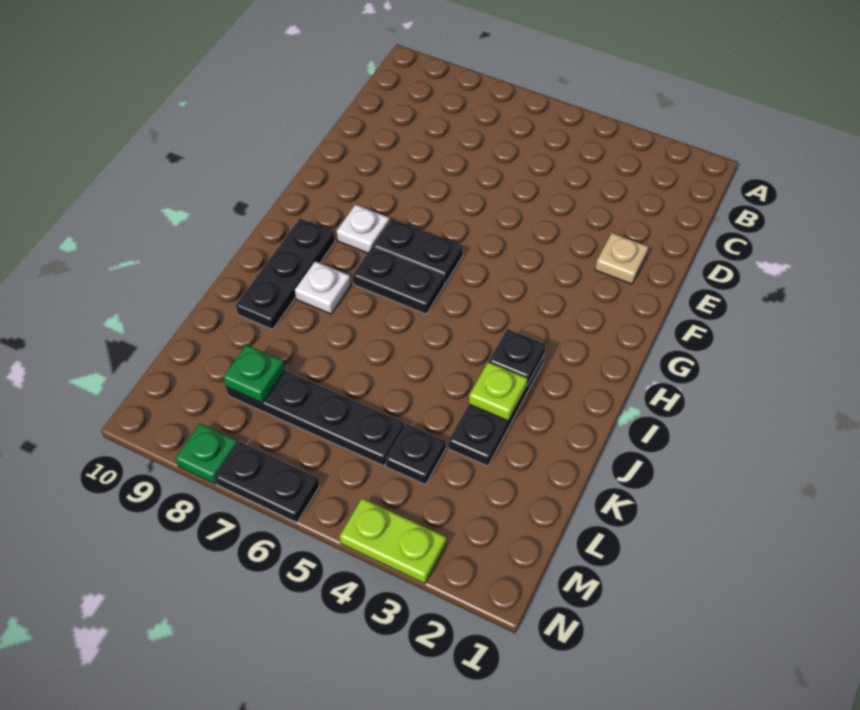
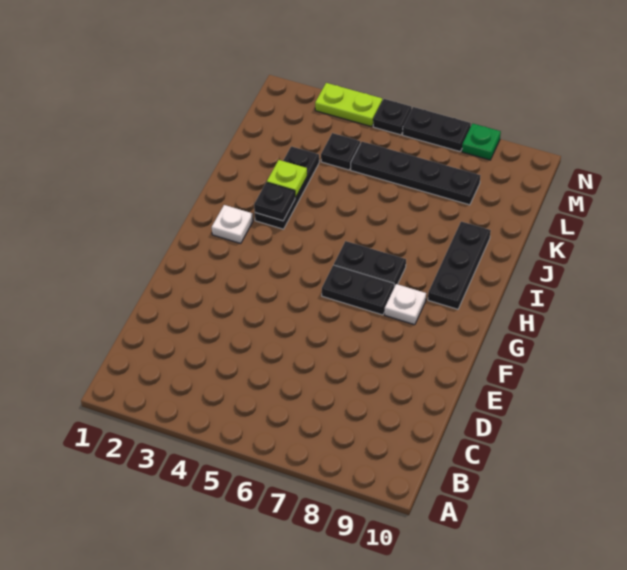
tan 1x1 plate [595,233,648,284] -> none
white 1x1 plate [295,261,351,314] -> white 1x1 plate moved to [212,205,253,244]
green 1x1 plate [223,345,285,403] -> none
none -> black 1x1 plate [373,99,412,135]

